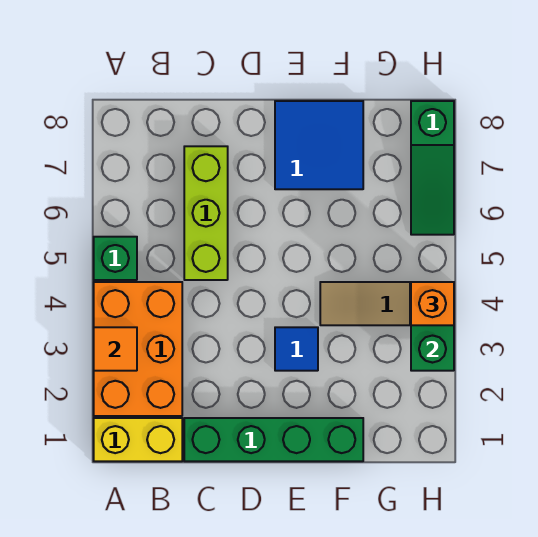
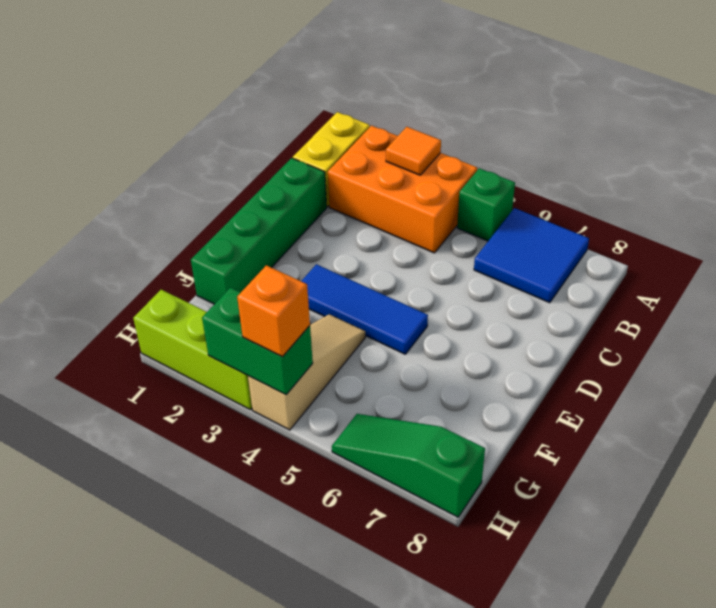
lime 1x3 brick [184,146,228,280] -> lime 1x3 brick moved to [133,290,252,410]
blue 1x1 tile [275,327,318,371] -> blue 1x3 tile [301,264,428,354]
blue 2x2 tile [275,101,363,189] -> blue 2x2 tile moved to [474,208,589,303]

